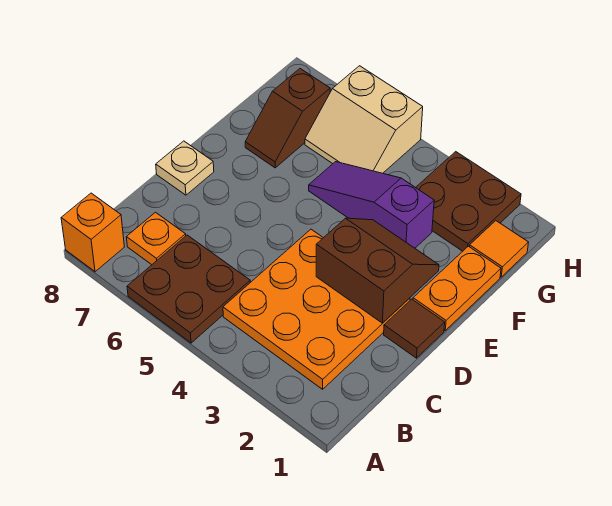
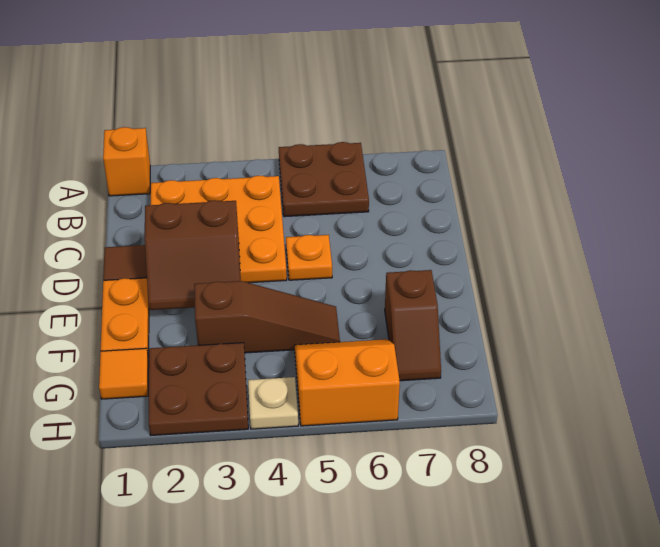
orange 1x1 brick [61,193,124,272] -> orange 1x1 brick moved to [103,127,150,196]
orange 1x1 plate [126,212,186,265] -> orange 1x1 plate moved to [286,235,332,280]
tan 1x1 plate [156,141,214,195] -> tan 1x1 plate moved to [248,377,298,429]
purple 1x3 slope [309,162,434,248] -> brown 1x3 slope [194,281,340,353]
brown 1x2 slope [245,69,330,168] -> brown 1x2 slope turned to [385,270,441,381]
tan 2x2 slope [305,66,423,173] -> orange 2x2 slope [295,339,400,426]

